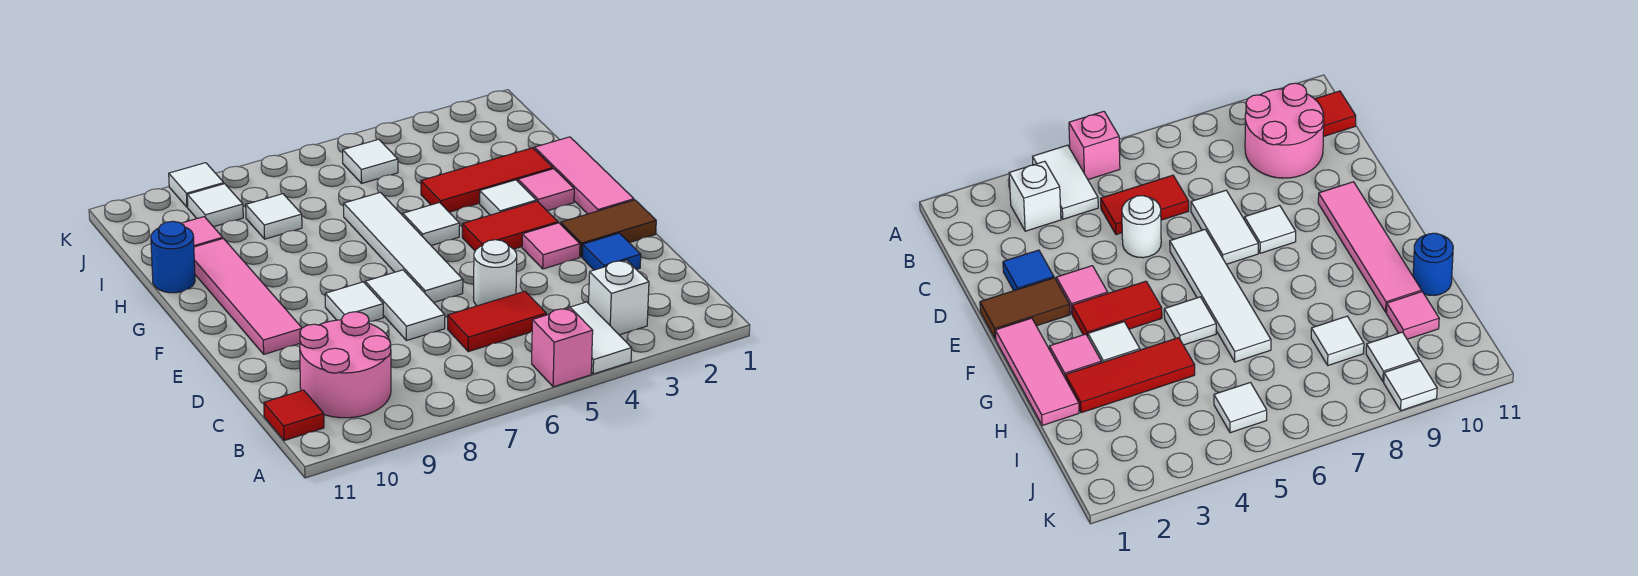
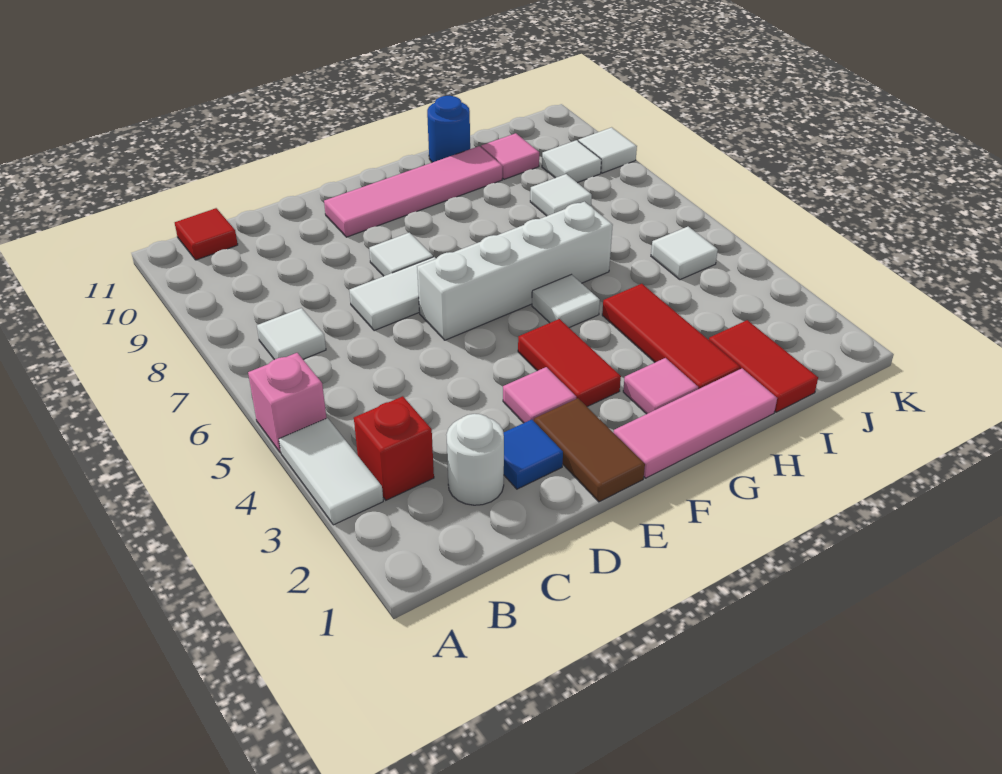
white 1x2 tile [566,302,632,374] -> white 1x2 tile turned to [279,418,383,525]
white 1x1 brick [589,260,649,335] -> red 1x1 brick [354,396,434,500]
pink 2x2 round brick [300,312,391,418] -> none
red 1x2 tile [448,291,546,352] -> red 1x2 tile moved to [708,320,818,412]
white 1x1 round brick [473,240,517,306] -> white 1x1 round brick moved to [446,414,504,505]
white 1x4 tile [344,192,463,302] -> white 1x4 brick [417,202,613,340]
white 1x1 tile [480,180,536,215] -> white 1x1 tile moved to [257,308,326,360]

